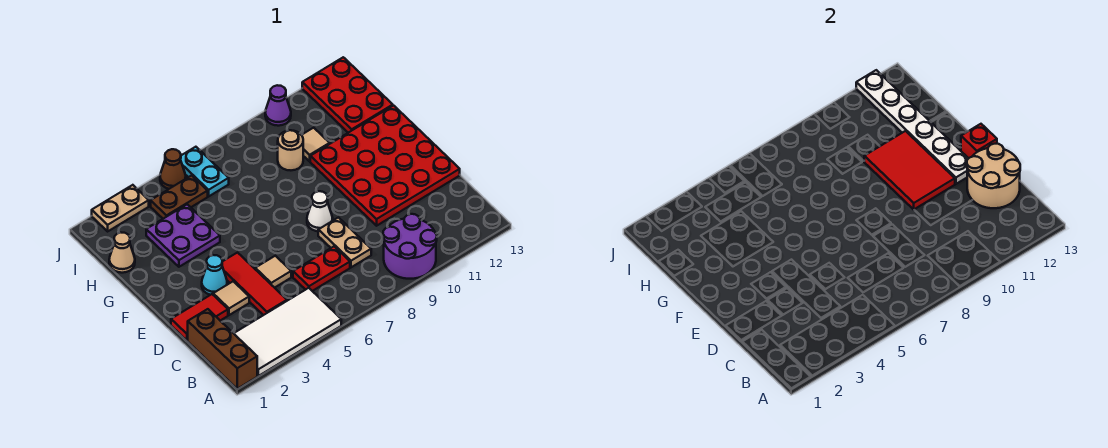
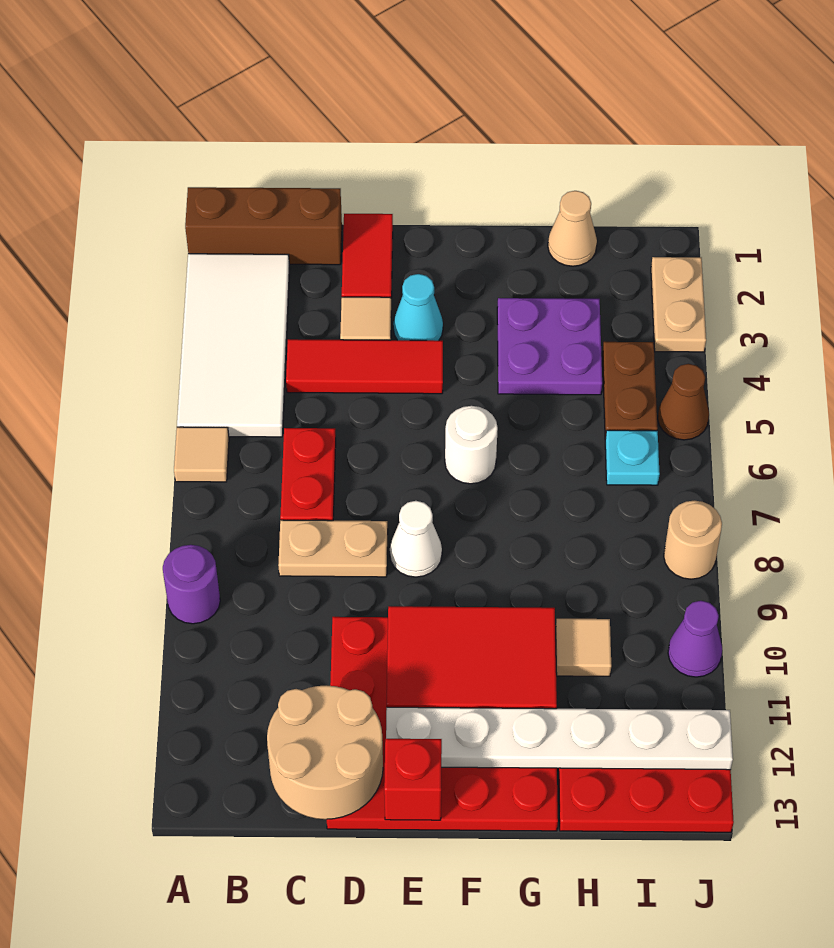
purple 2x2 round brick [383,214,437,279] -> purple 1x1 round brick [163,545,220,624]
tan 1x1 tile [255,256,291,288] -> tan 1x1 tile moved to [174,427,229,482]
none -> white 1x1 round brick [445,406,498,484]
tan 1x1 round brick [278,130,303,170] -> tan 1x1 round brick moved to [664,501,722,579]
cyan 1x2 plate [181,147,229,196] -> cyan 1x1 plate [605,430,660,485]

